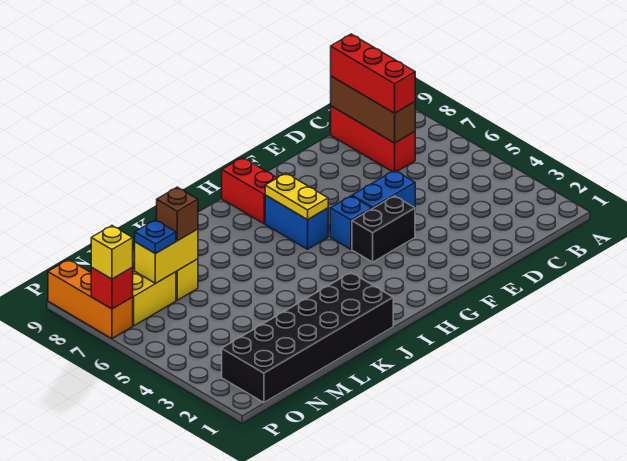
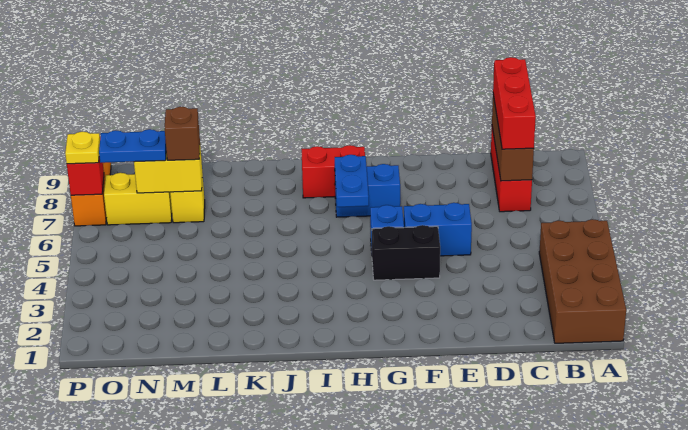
none -> brown 2x4 brick [539,219,626,343]
blue 1x2 brick [265,195,328,249] -> blue 1x2 brick turned to [335,164,400,217]
yellow 1x2 plate [265,173,328,220] -> blue 1x2 plate [335,155,369,207]
red 1x2 brick [222,158,277,224] -> red 1x2 brick turned to [302,145,365,198]
black 2x6 brick [222,273,393,403] -> none
blue 1x1 plate [135,220,176,254] -> blue 1x2 plate [99,129,166,163]
yellow 1x1 brick [91,226,133,279] -> yellow 1x1 plate [65,132,100,164]

